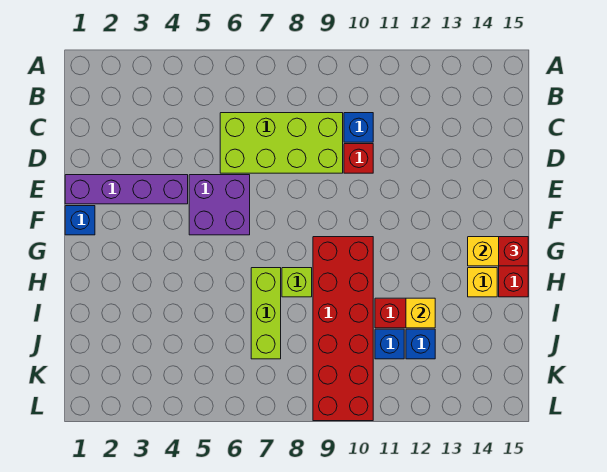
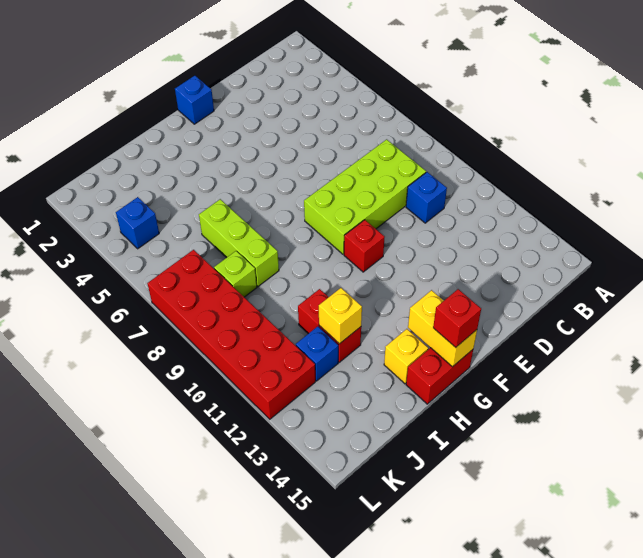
lime 2x4 brick [220,113,343,173] -> lime 2x4 brick turned to [304,139,426,254]
red 1x1 brick [344,144,373,173] -> red 1x1 brick moved to [344,220,384,272]
purple 1x4 brick [65,175,188,204] -> none
purple 2x2 brick [189,175,250,235] -> none
red 2x6 brick [313,237,373,421] -> red 2x6 brick turned to [147,250,315,419]
lime 1x3 brick [251,268,281,359] -> lime 1x3 brick turned to [199,199,279,287]
lime 1x1 brick [282,268,312,297] -> lime 1x1 brick moved to [214,251,257,297]
blue 1x1 brick [375,329,404,359] -> blue 1x1 brick moved to [116,197,159,249]

